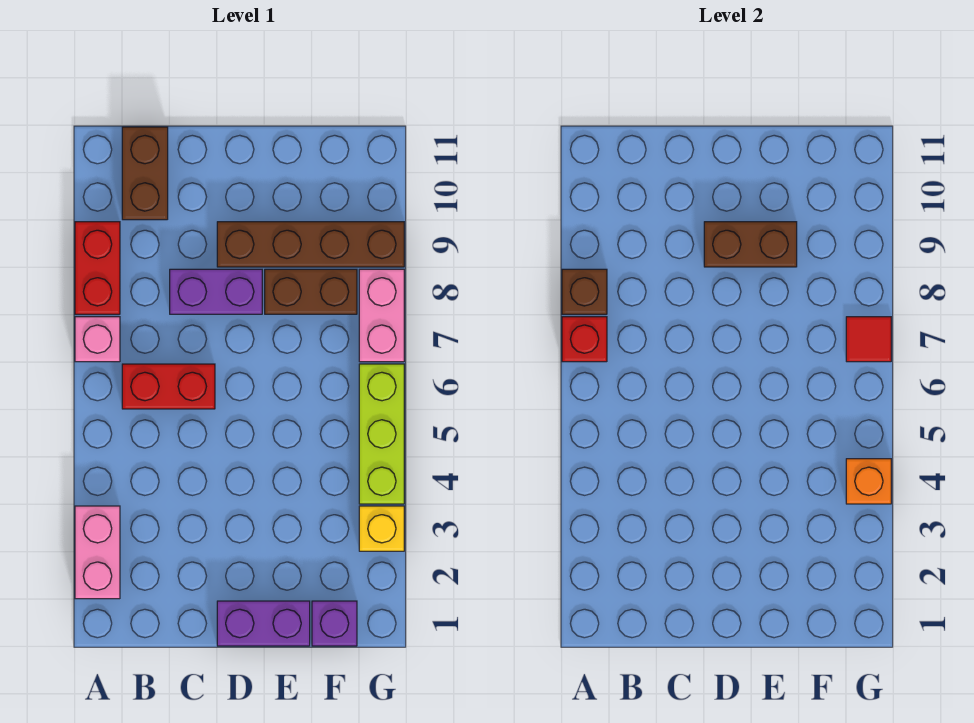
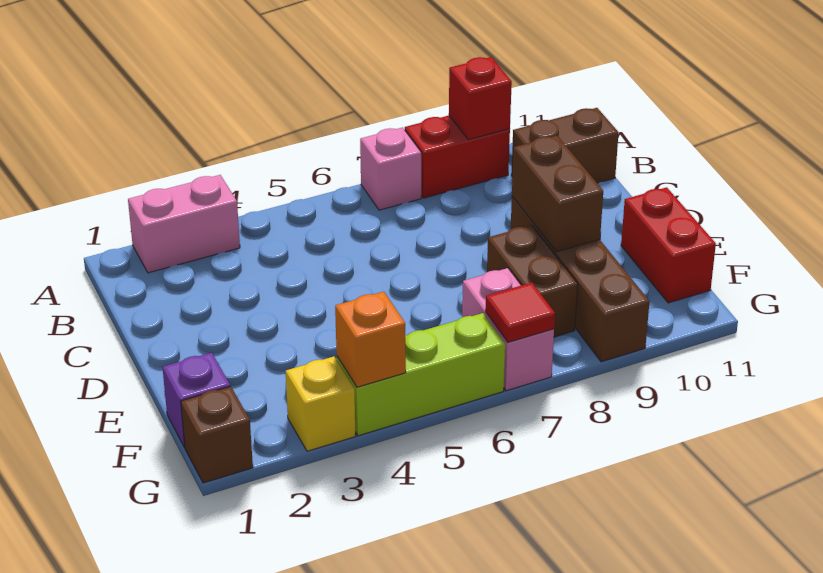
red 1x1 brick [562,317,607,362] -> red 1x1 brick moved to [449,57,512,140]
brown 1x1 brick [562,269,607,314] -> brown 1x1 brick moved to [181,386,253,483]
red 1x2 brick [122,364,215,409] -> red 1x2 brick moved to [621,187,716,303]
purple 1x2 brick [170,269,262,314] -> none
purple 1x2 brick [217,601,310,646] -> none
pink 1x2 brick [359,269,404,362] -> pink 1x2 brick turned to [462,268,554,391]

